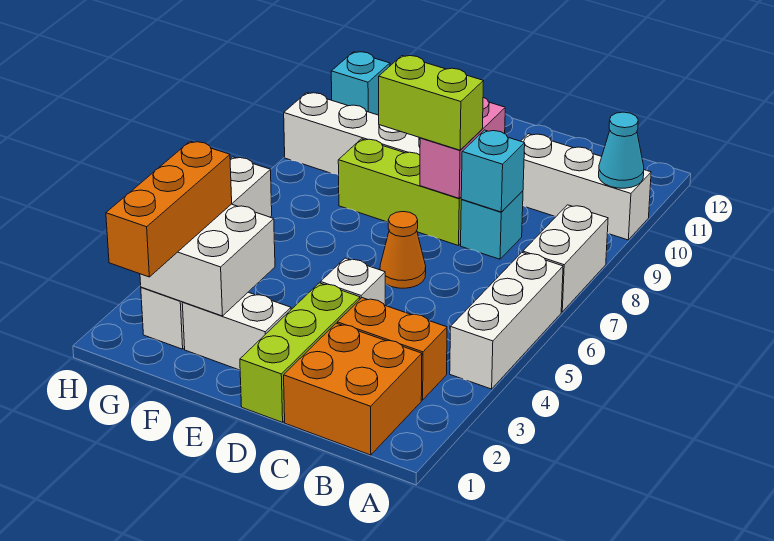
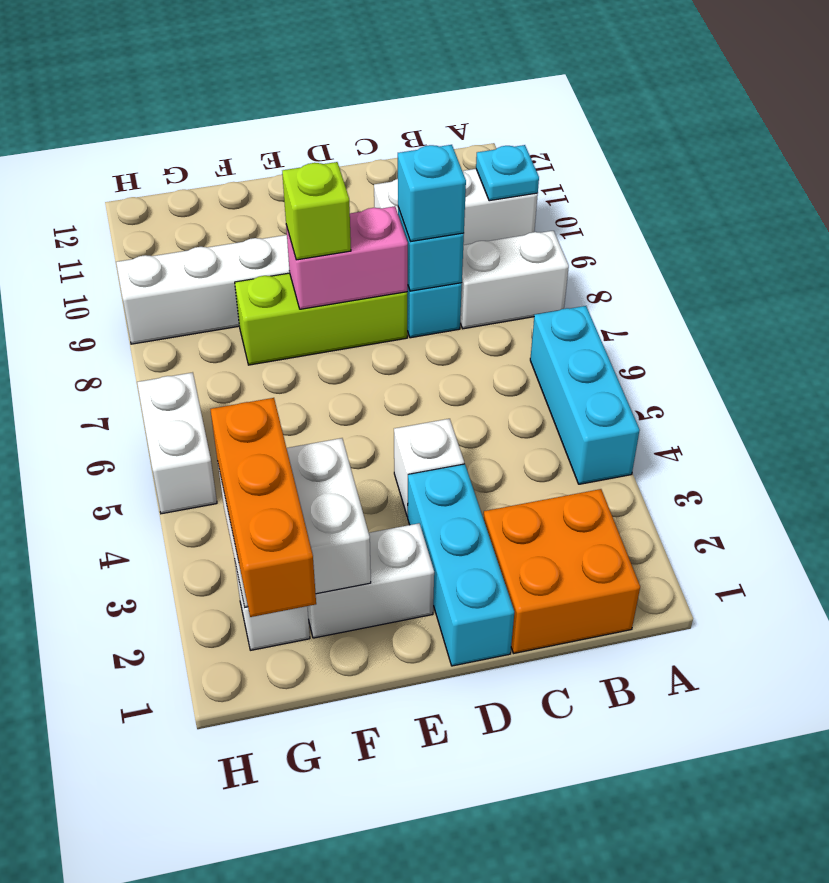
white 1x3 brick [450,253,563,389] -> cyan 1x3 brick [530,306,640,484]
white 1x2 brick [523,205,608,312] -> white 1x2 brick turned to [460,231,569,329]
cyan 1x1 cone [599,112,644,188] -> cyan 1x1 plate [476,145,539,201]
orange 1x2 brick [337,298,447,400] -> none
lime 1x3 brick [240,283,360,422] -> cyan 1x3 brick [408,464,514,666]
orange 1x1 cone [380,212,426,288] -> none
pink 1x2 brick [420,97,505,198] -> pink 1x2 brick turned to [286,206,408,309]
lime 1x2 brick [379,56,483,150] -> lime 1x1 brick [282,162,351,260]
cyan 1x1 brick [331,52,390,115] -> cyan 1x1 brick moved to [398,145,466,242]

